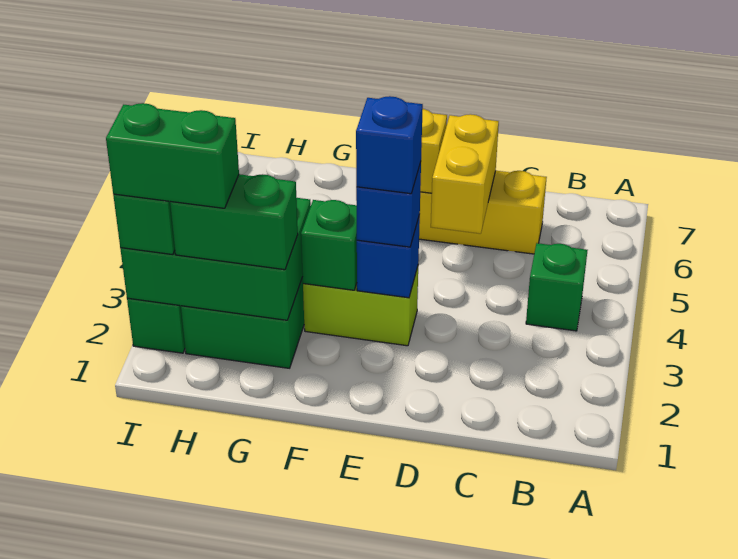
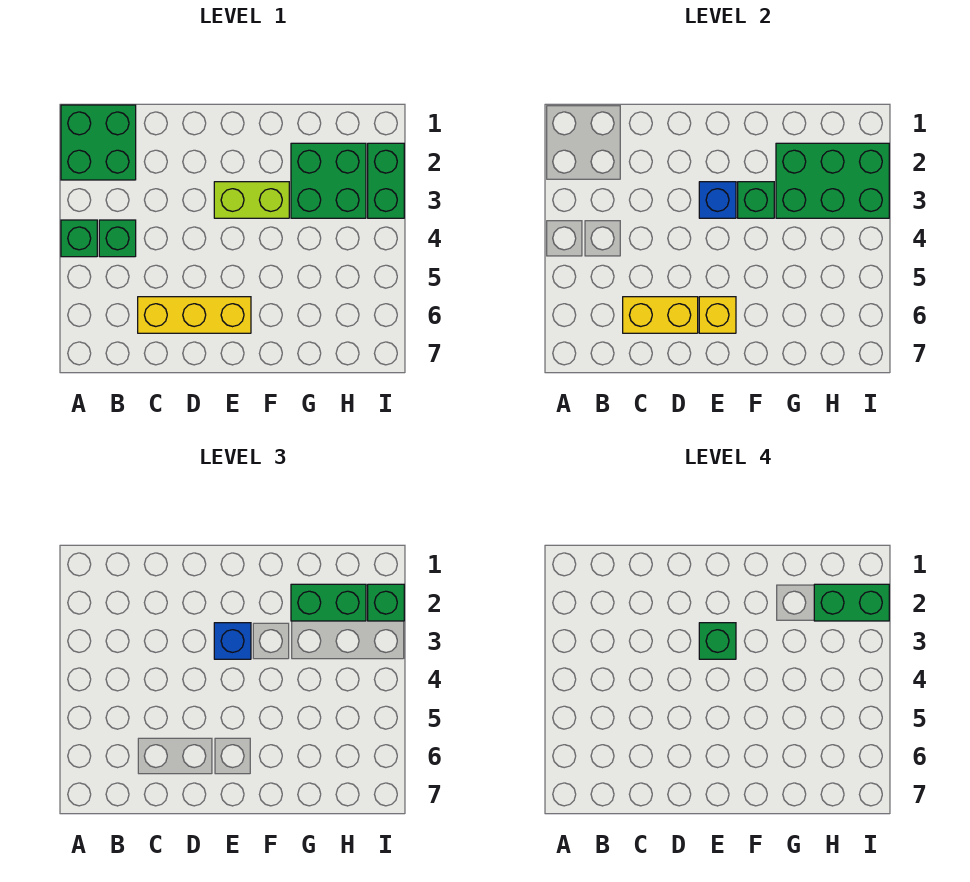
none -> green 2x2 brick [61,105,136,180]
none -> green 1x1 brick [61,220,97,257]
yellow 1x2 brick [431,114,499,234] -> yellow 1x2 brick turned to [623,297,698,333]
blue 1x1 brick [356,96,423,194] -> green 1x1 brick [699,623,736,659]

